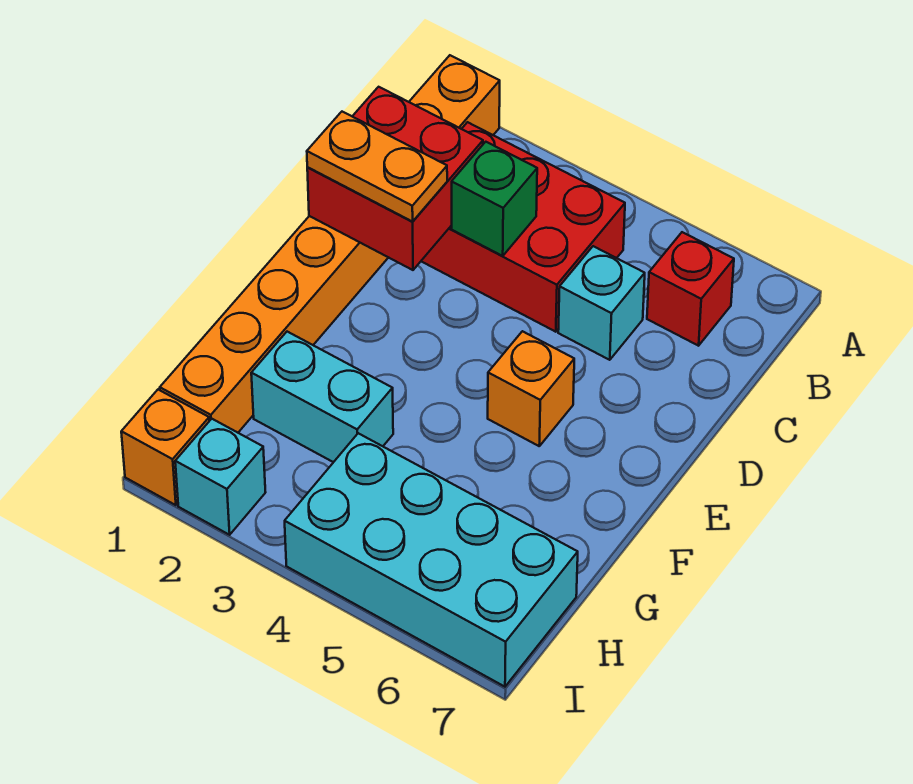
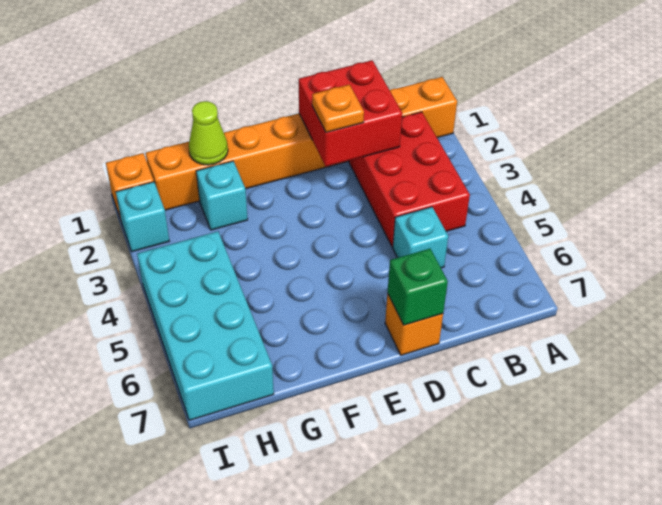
red 1x1 brick [647,232,734,346] -> none
green 1x1 brick [452,142,537,256] -> green 1x1 brick moved to [388,249,448,325]
orange 1x2 plate [307,112,447,222] -> orange 1x1 plate [312,85,364,132]
orange 1x1 brick [488,331,574,446] -> orange 1x1 brick moved to [385,293,443,355]
none -> lime 1x1 cone [189,101,228,165]
cyan 1x2 brick [251,332,393,462] -> cyan 1x1 brick [196,161,248,230]

